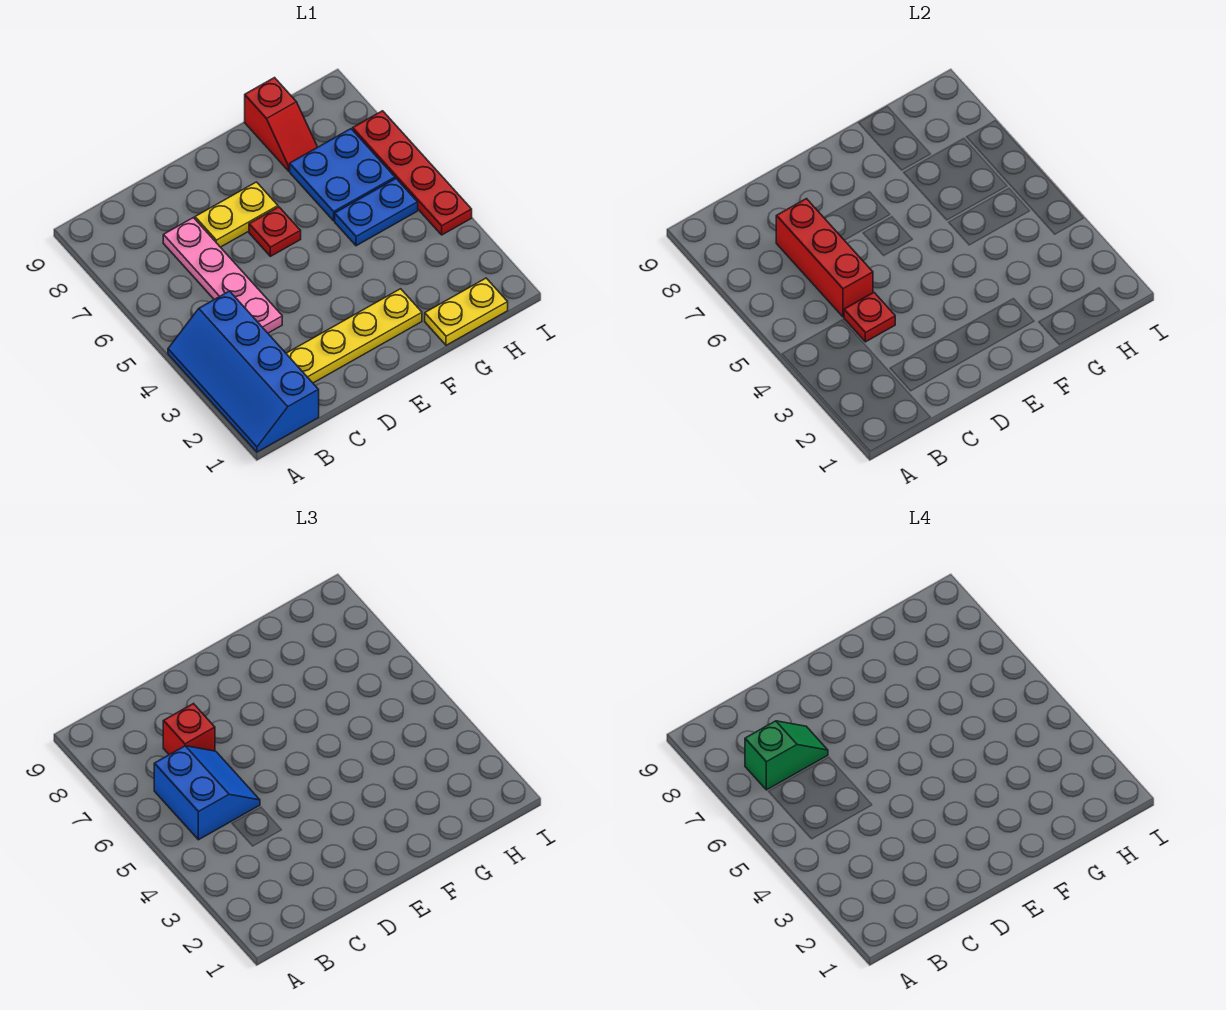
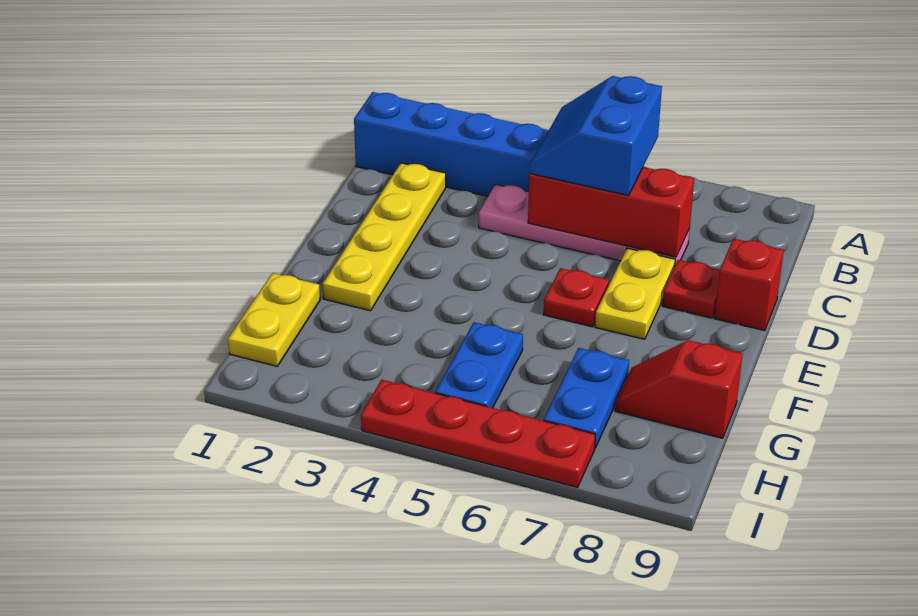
blue 2x2 slope [154,746,260,840] -> blue 2x2 slope turned to [529,76,662,195]
green 1x2 slope [745,721,828,790] -> none
red 1x1 plate [844,292,895,342] -> red 1x1 plate moved to [663,260,720,318]
red 1x1 brick [163,704,215,755] -> red 1x1 brick moved to [715,239,784,331]
blue 2x2 plate [290,129,395,221] -> blue 1x2 plate [544,348,629,448]

